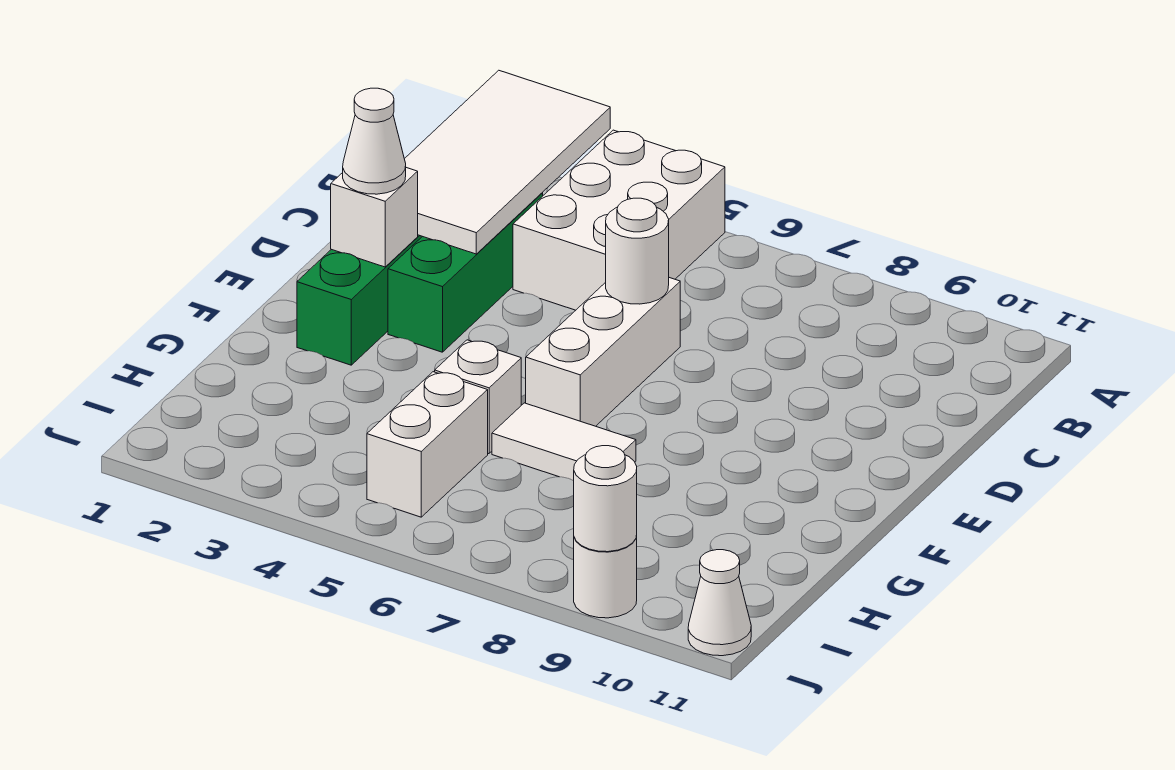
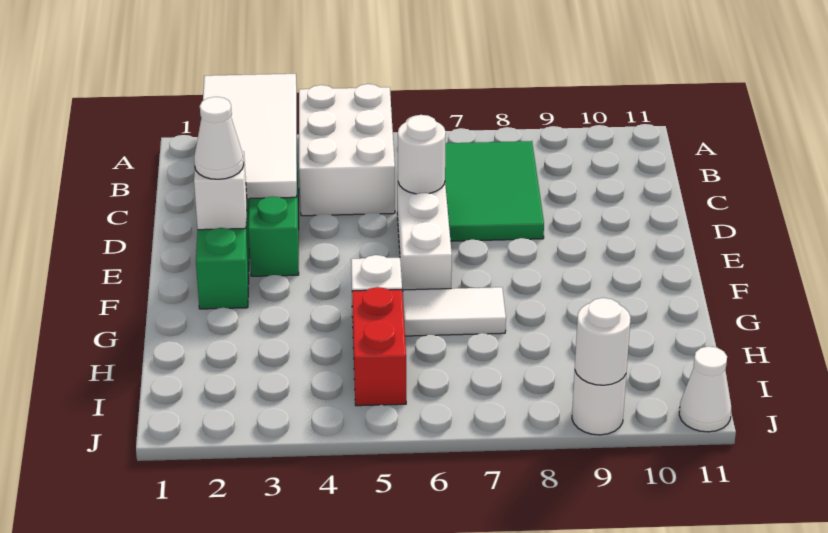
none -> green 2x3 tile [445,141,544,241]
white 1x2 brick [367,372,488,517] -> red 1x2 brick [352,287,406,406]

